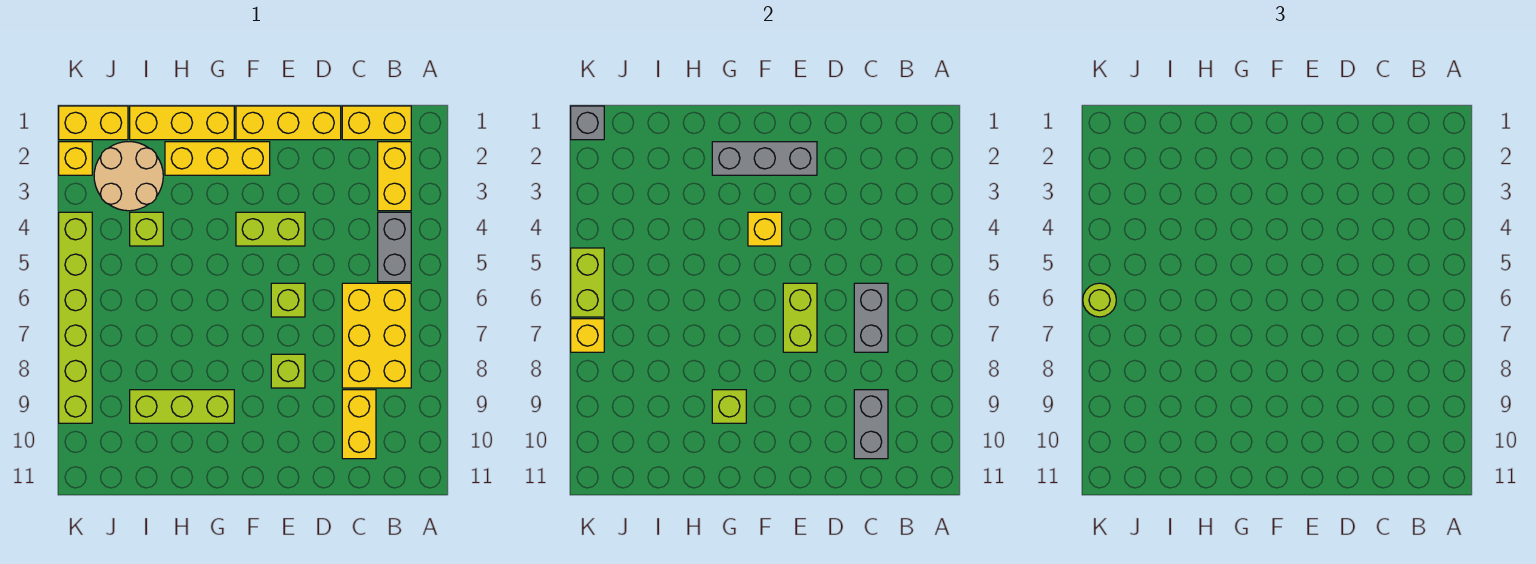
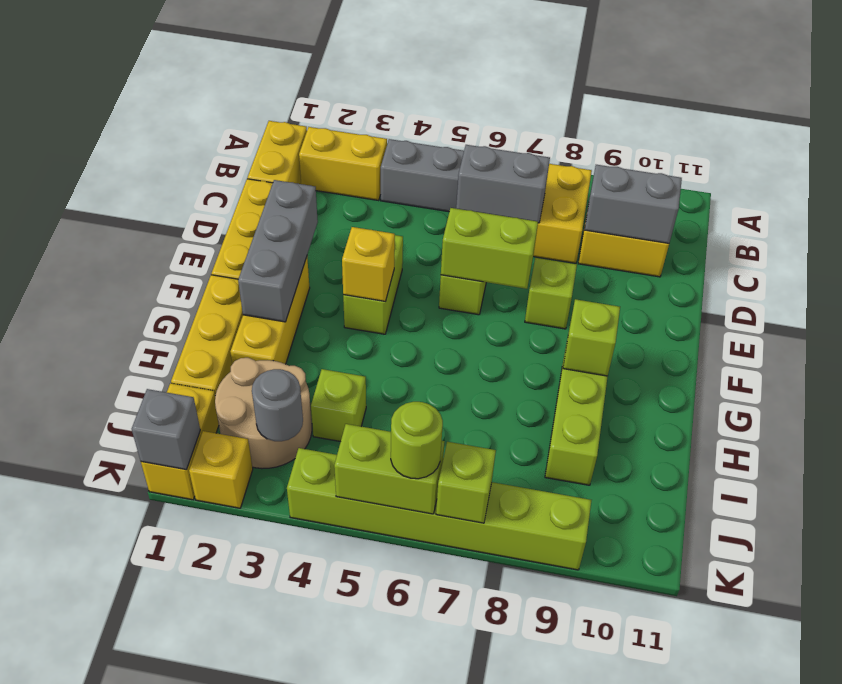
none -> grey 1x1 round brick [252,369,303,441]
yellow 1x1 brick [571,319,604,352] -> lime 1x1 brick [436,442,496,523]

